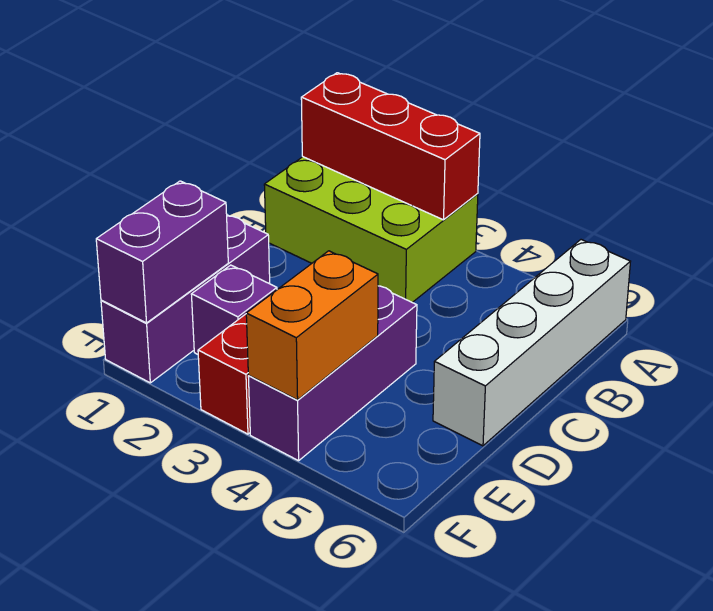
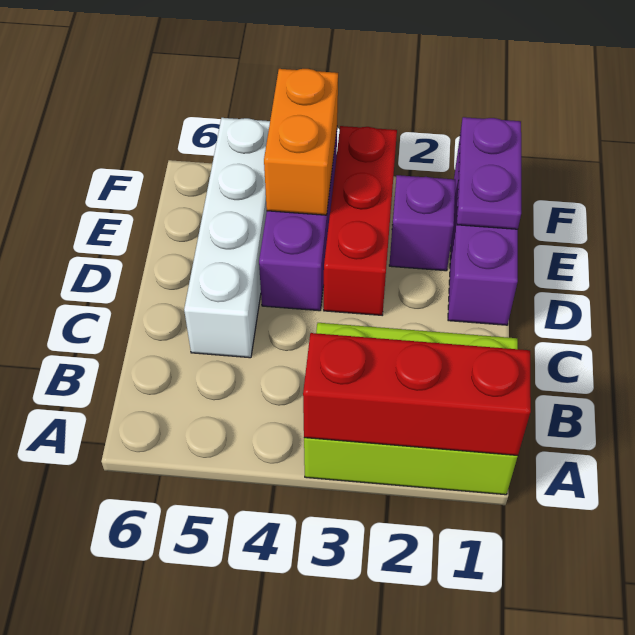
white 1x4 brick [433,240,631,446] -> white 1x4 brick moved to [184,118,270,358]
purple 1x2 brick [96,181,228,323] -> purple 1x2 plate [457,117,521,229]

